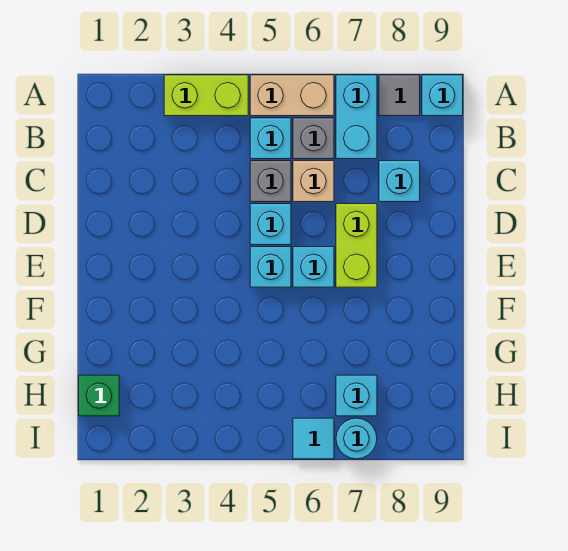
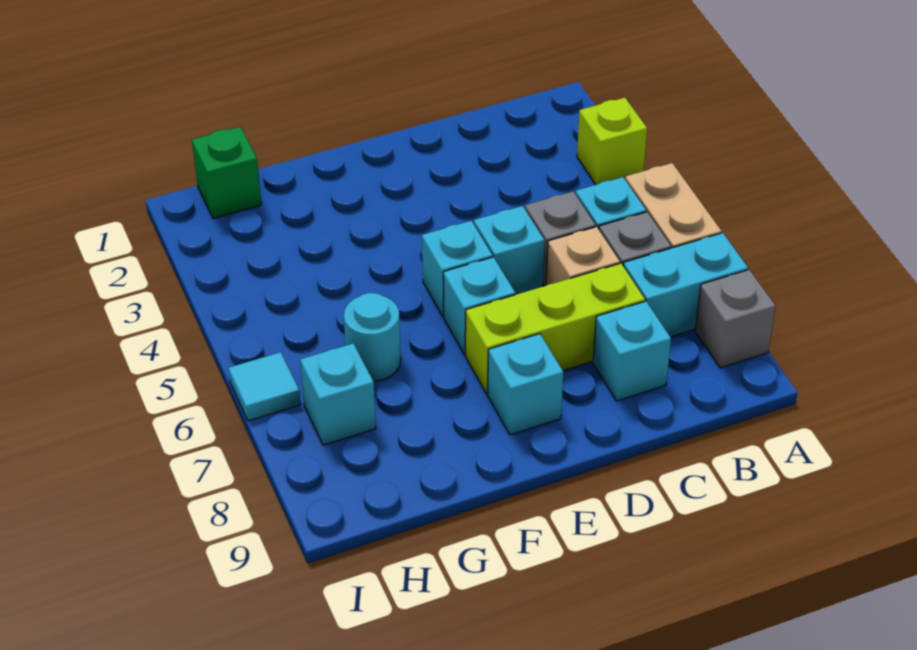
lime 1x2 brick [164,75,248,116] -> lime 1x1 brick [577,98,647,185]
grey 1x1 tile [379,75,420,116] -> grey 1x1 brick [695,270,776,368]
cyan 1x1 brick [422,75,463,116] -> cyan 1x1 brick moved to [488,334,563,435]
lime 1x2 brick [336,204,377,287] -> lime 1x3 brick [465,263,645,394]
cyan 1x1 round brick [336,418,377,459] -> cyan 1x1 round brick moved to [344,293,401,381]

